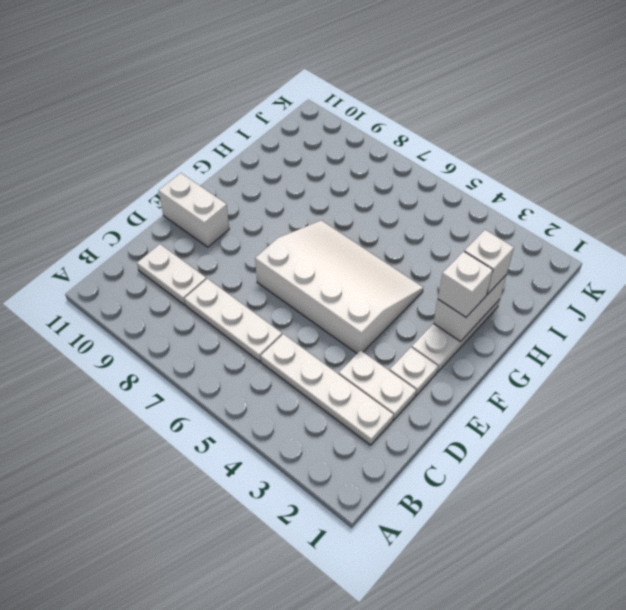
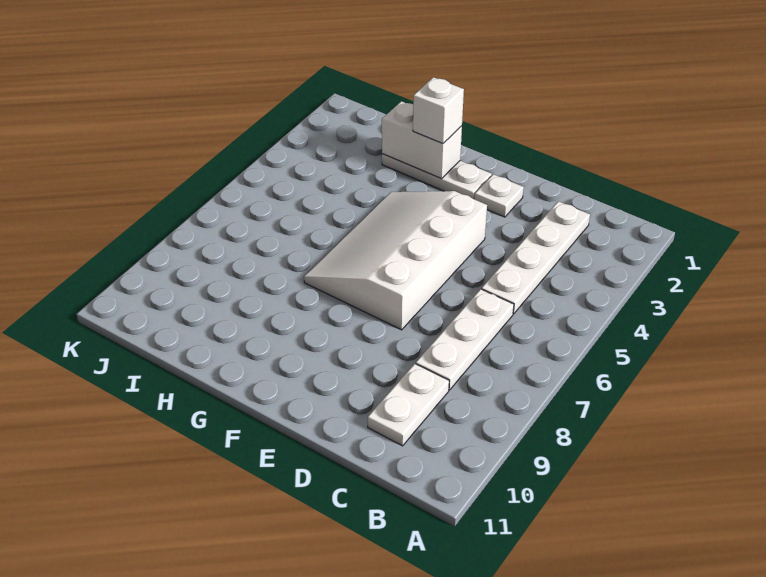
white 1x2 plate [339,350,416,420] -> none
white 1x2 brick [159,173,229,247] -> none
white 1x1 brick [464,230,514,295] -> none

